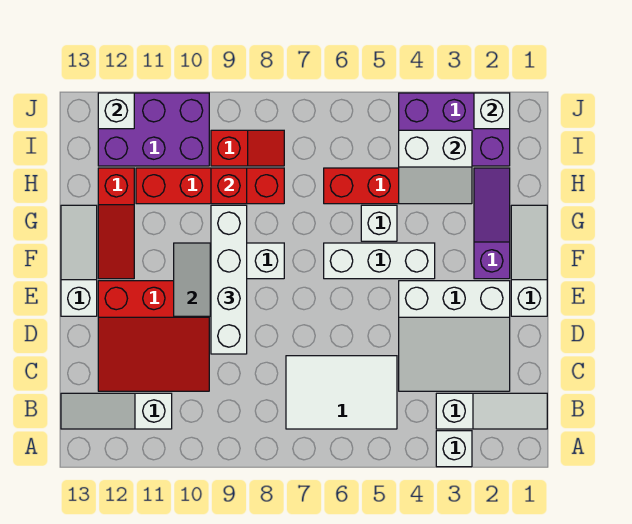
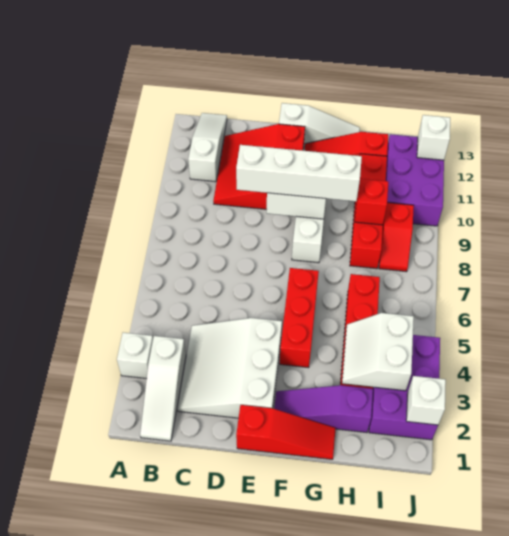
white 2x3 tile [286,356,397,429] -> none
white 1x3 slope [511,205,547,316] -> red 1x3 slope [236,405,336,459]
purple 1x3 slope [474,168,510,279] -> purple 1x3 slope turned to [274,385,373,433]
white 1x3 brick [324,243,435,279] -> red 1x3 brick [280,268,319,368]
white 1x1 brick [361,205,397,241] -> none

